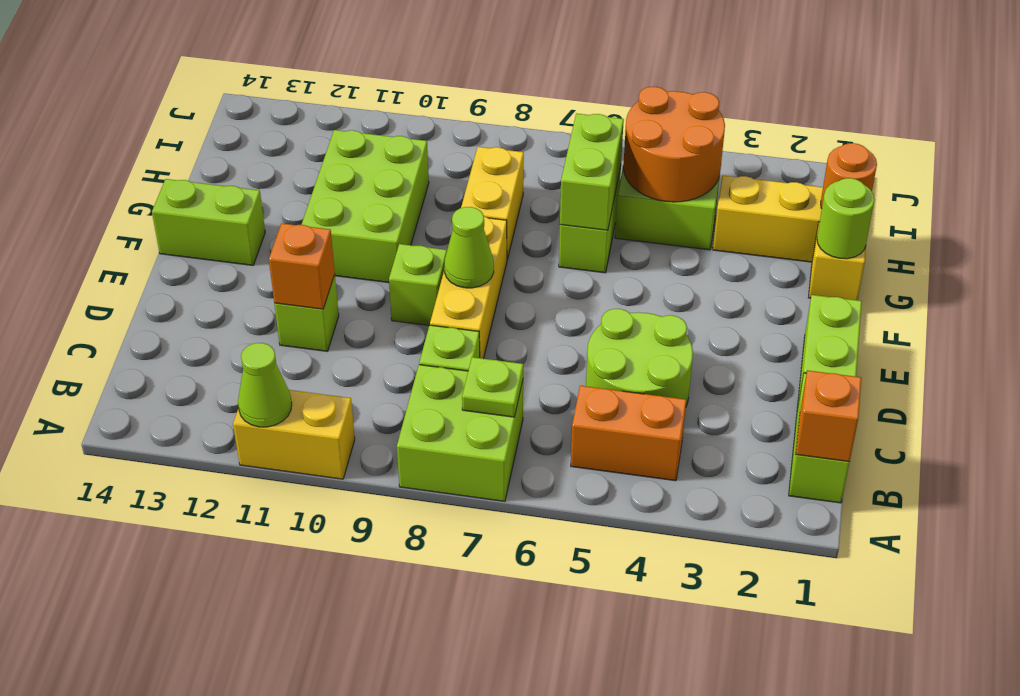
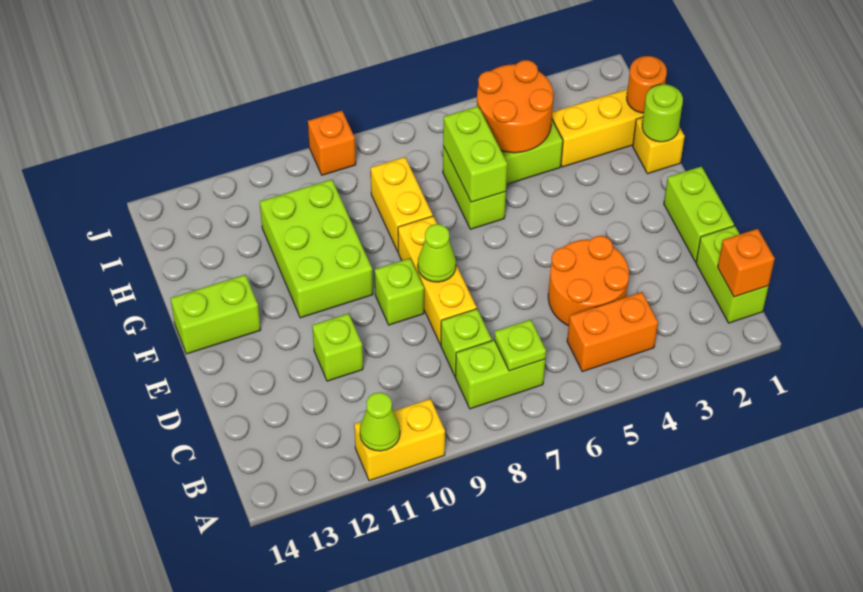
lime 2x2 brick [397,365,523,501] -> lime 1x2 brick [455,340,545,409]
lime 2x2 round brick [586,309,693,406] -> orange 2x2 round brick [548,236,629,326]
orange 1x1 brick [269,223,335,309] -> orange 1x1 brick moved to [308,111,356,175]

